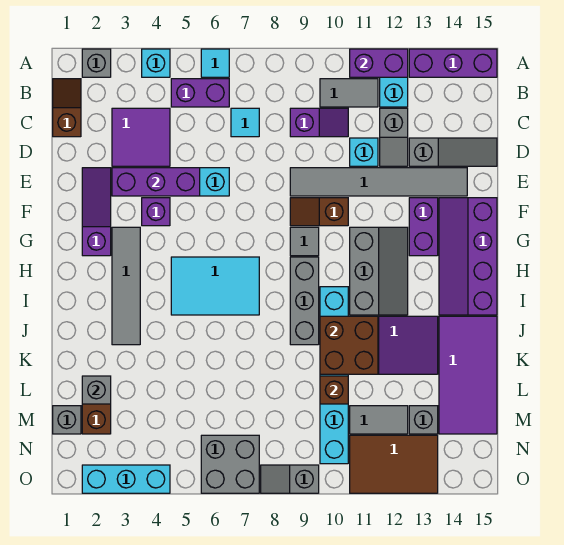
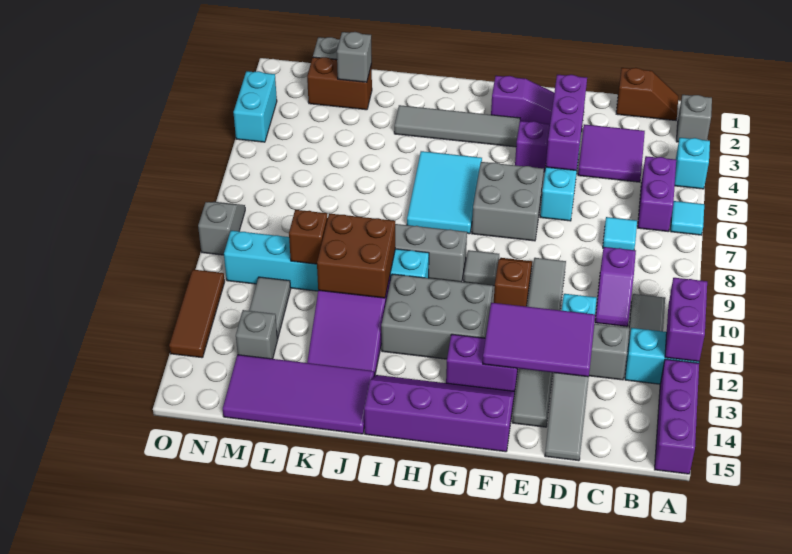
none -> purple 2x3 tile [483,303,595,377]
grey 2x3 slope [350,227,408,315] -> grey 2x3 brick [381,274,493,359]
grey 2x2 brick [201,435,259,493] -> grey 2x2 brick moved to [472,162,544,241]
brown 2x3 tile [350,435,438,493] -> brown 1x3 tile [169,270,225,358]
cyan 1x3 brick [82,465,170,493] -> cyan 1x2 brick [233,71,277,142]

